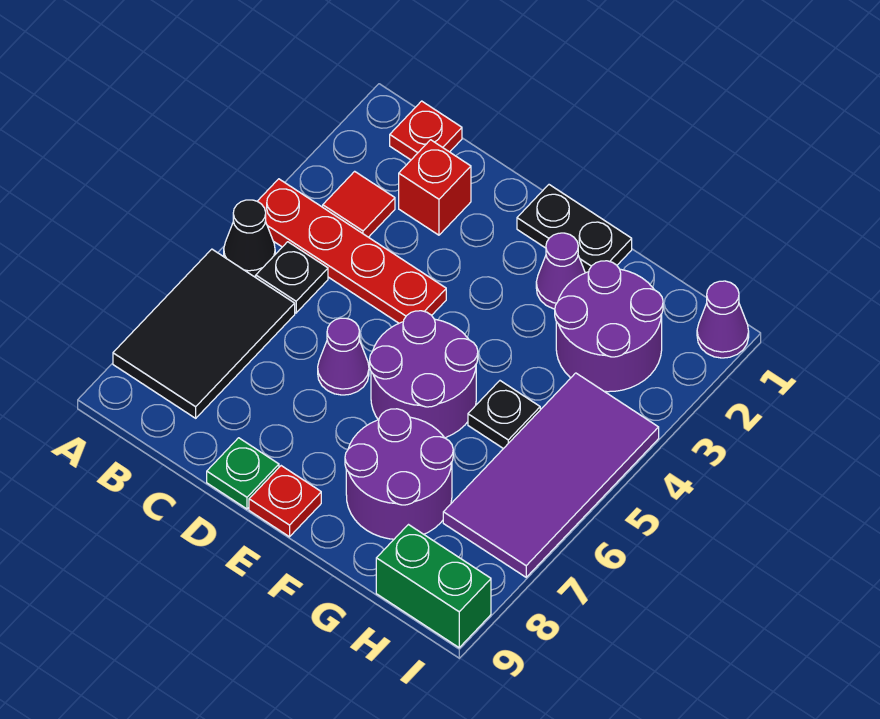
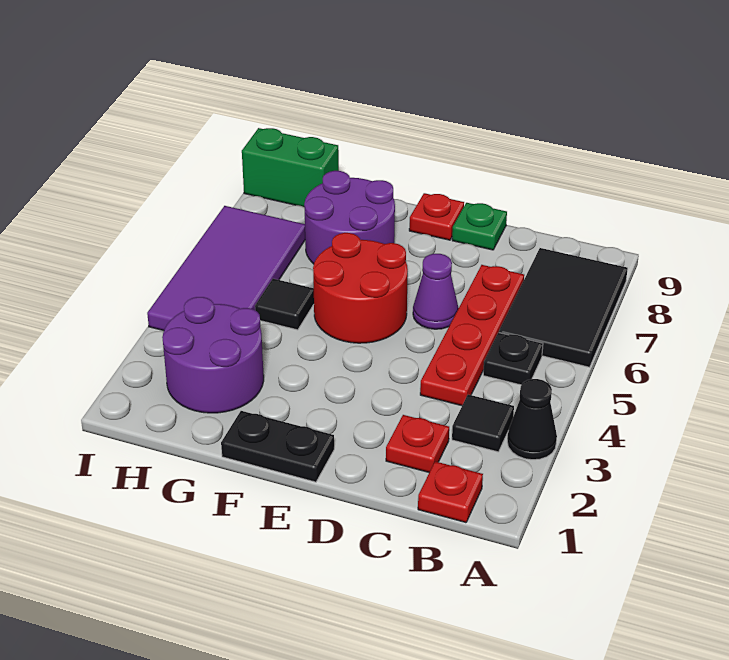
red 1x4 plate [257,179,446,323] -> red 1x4 plate turned to [420,265,524,406]
black 1x1 cone [224,200,275,276] -> black 1x1 cone moved to [507,379,557,460]
red 1x1 tile [323,171,395,237] -> black 1x1 tile [452,395,514,452]
red 1x1 brick [399,140,471,235] -> red 1x1 plate [386,415,449,472]
purple 2x2 round brick [370,311,478,438] -> red 2x2 round brick [313,233,408,343]
purple 1x1 cone [536,233,585,309] -> none
black 1x1 plate [468,381,540,449] -> black 1x1 tile [255,279,314,330]
purple 1x1 cone [697,281,749,358] -> none

